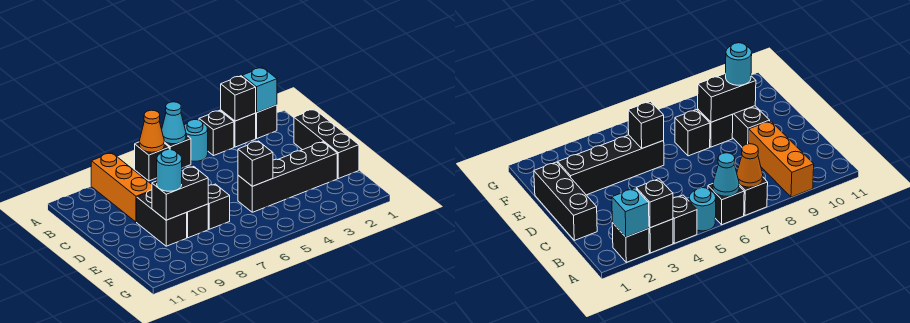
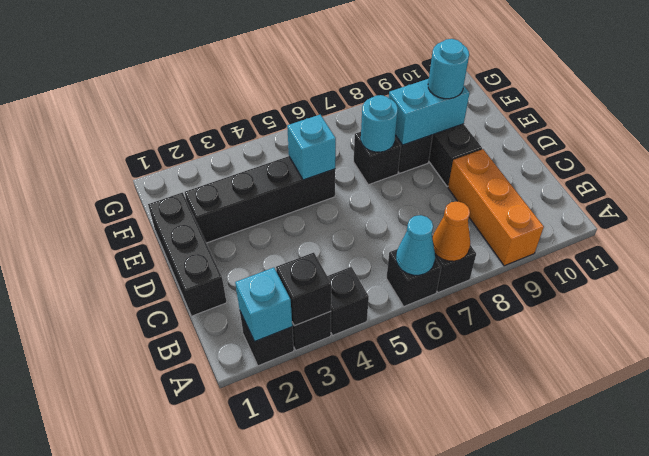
cyan 1x1 round brick [184,120,208,161] -> cyan 1x1 round brick moved to [361,95,398,152]
black 1x1 brick [238,141,273,186] -> cyan 1x1 brick [287,115,336,180]
black 1x2 brick [152,167,208,220] -> cyan 1x2 brick [389,79,470,145]

